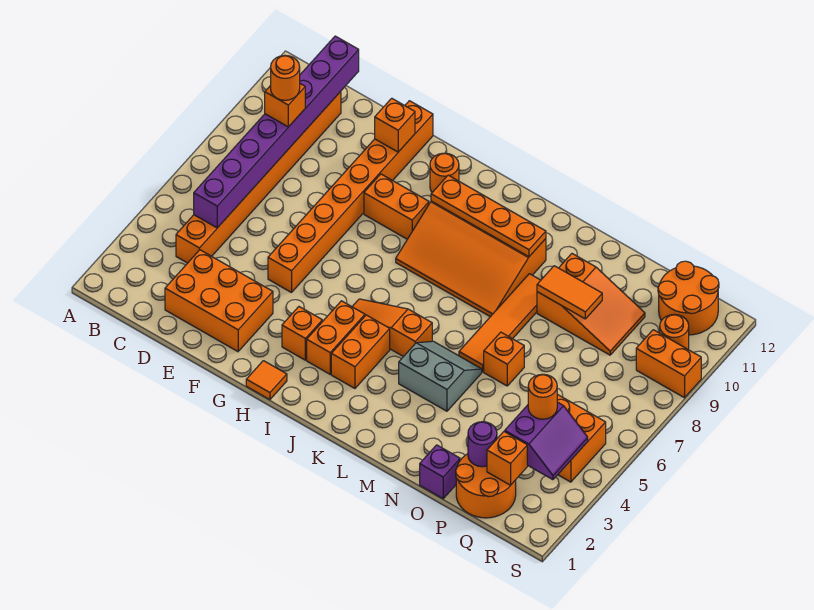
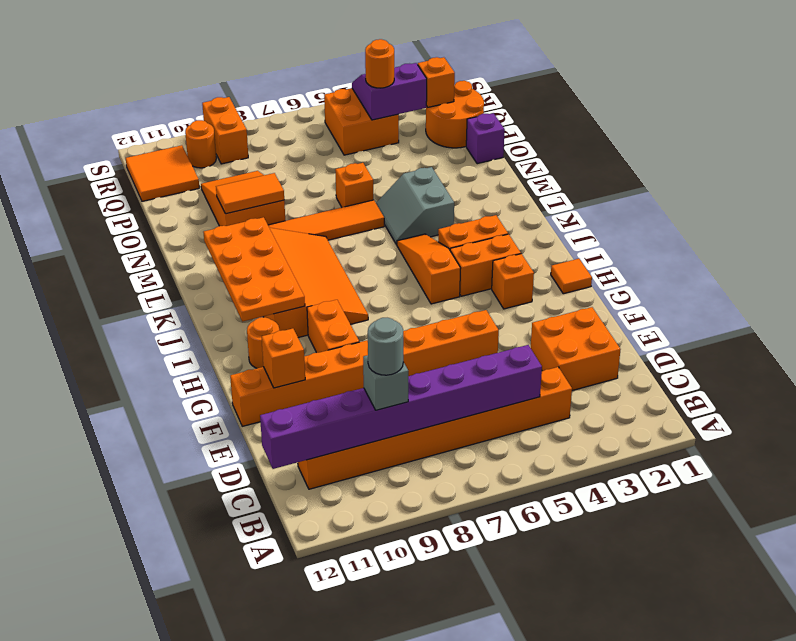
orange 1x1 brick [265,84,305,127] -> grey 1x1 brick [363,355,408,410]
orange 1x1 round brick [271,55,300,100] -> grey 1x1 round brick [368,318,403,375]
orange 2x3 brick [165,250,273,351] -> orange 2x2 brick [531,307,621,391]
orange 1x3 slope [352,299,432,357] -> orange 1x3 slope turned to [397,234,461,304]
orange 1x4 plate [431,175,546,257] -> orange 2x4 plate [203,217,305,322]
orange 1x2 tile [537,266,602,319] -> orange 1x2 tile turned to [216,173,284,214]
purple 1x1 round brick [468,422,497,467] -> none
orange 2x2 round brick [658,261,719,335] -> orange 2x2 tile [126,145,199,201]

